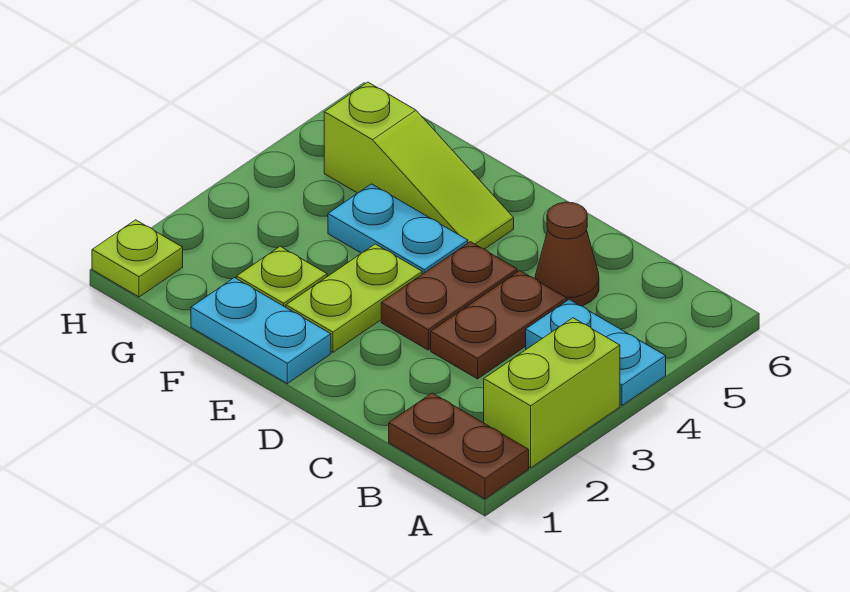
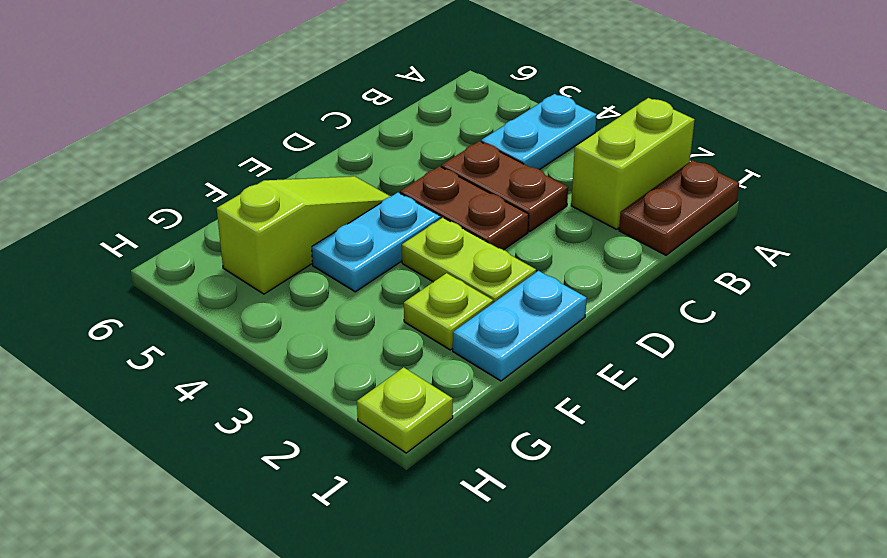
lime 1x2 brick [484,318,620,468] -> lime 1x2 brick turned to [571,98,695,229]
brown 1x1 cone [535,202,599,306] -> none

